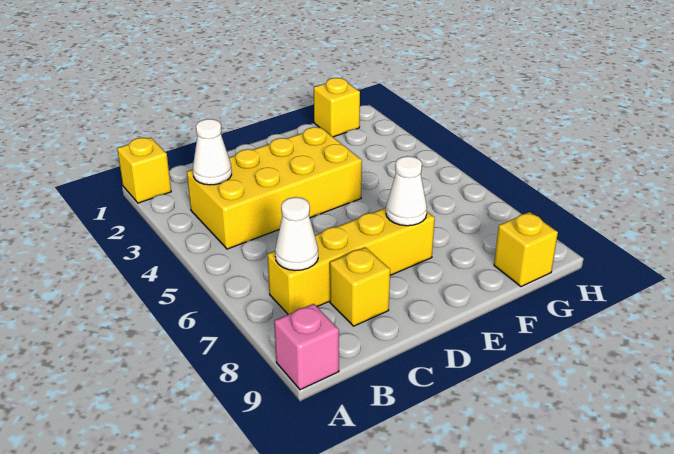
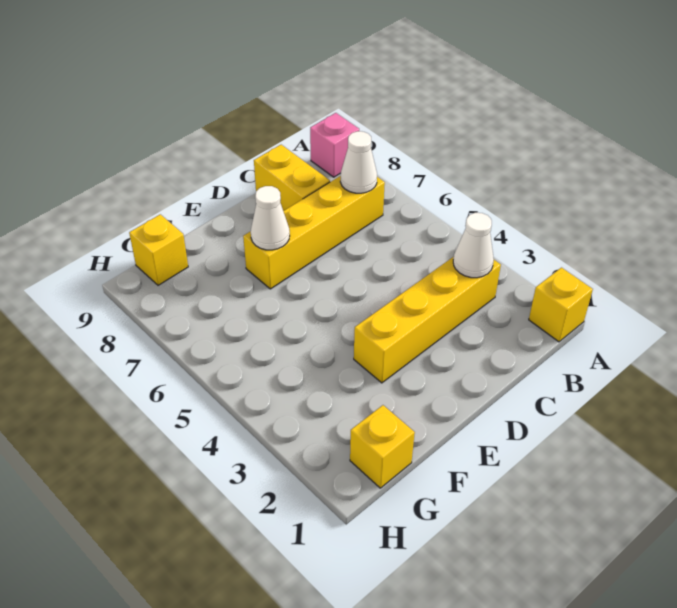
yellow 2x4 brick [187,127,362,249] -> yellow 1x4 brick [354,257,501,383]
yellow 1x1 brick [330,247,390,326] -> yellow 1x2 brick [254,145,330,211]

